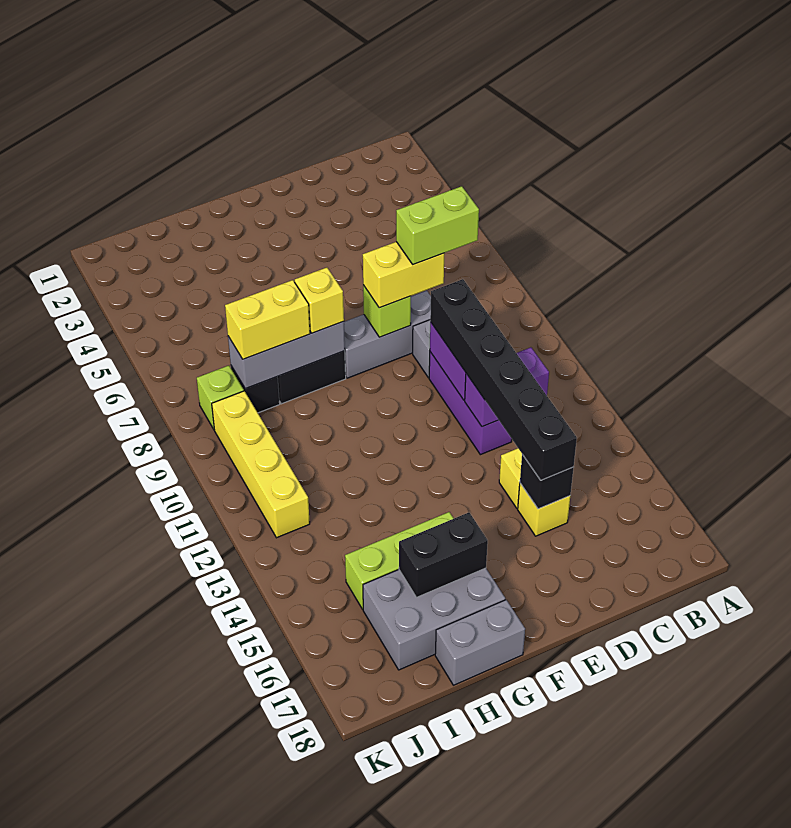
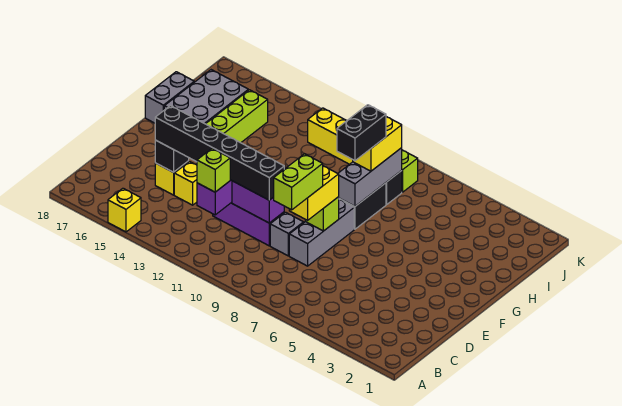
none -> lime 1x1 brick [197,149,230,192]
yellow 1x1 brick [295,268,344,333] -> yellow 1x1 brick moved to [108,188,141,232]
black 1x2 brick [399,512,488,597] -> black 1x2 brick moved to [337,105,386,161]

